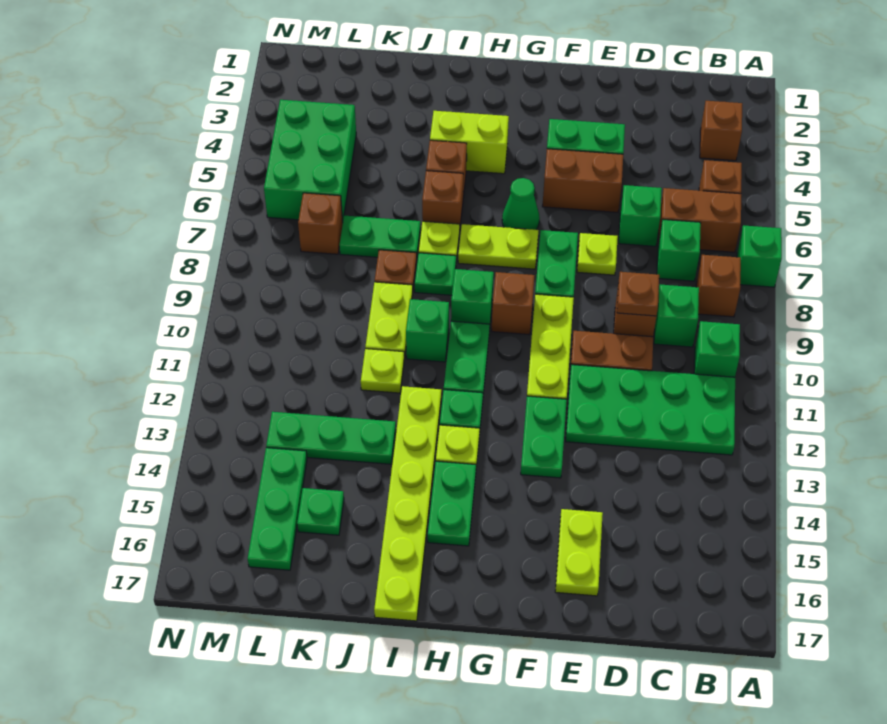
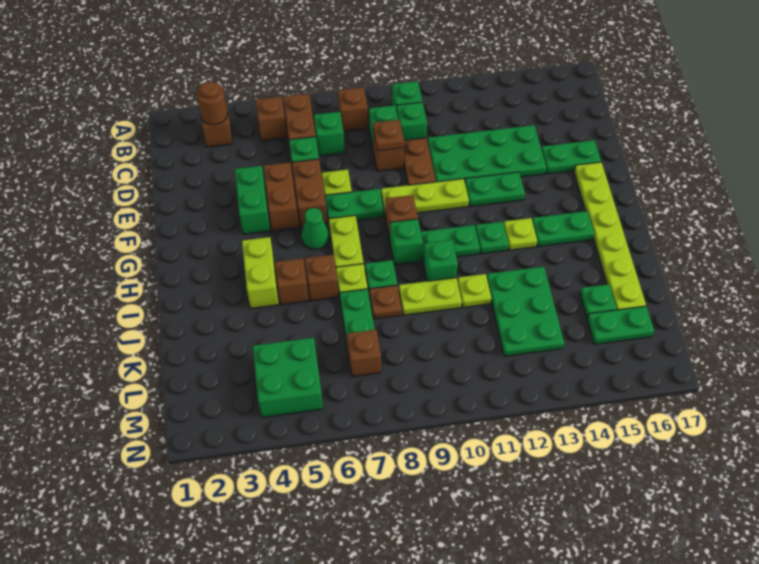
green 1x1 brick [737,225,782,287] -> green 1x1 brick moved to [396,102,427,140]
none -> brown 1x1 round brick [196,82,228,125]
green 2x4 plate [566,365,735,455] -> green 2x4 plate turned to [428,125,546,182]
none -> brown 1x2 brick [292,159,327,227]
lime 1x2 plate [555,509,603,596] -> green 1x2 plate [541,140,601,174]
lime 1x6 plate [374,386,441,621] -> lime 1x6 plate turned to [574,162,646,310]
green 1x3 plate [266,412,396,464] -> green 2x3 plate [487,267,564,356]
green 2x3 brick [264,100,356,221] -> green 2x2 brick [253,338,323,417]
green 1x3 plate [248,448,307,570] -> green 1x2 plate [587,306,654,344]

